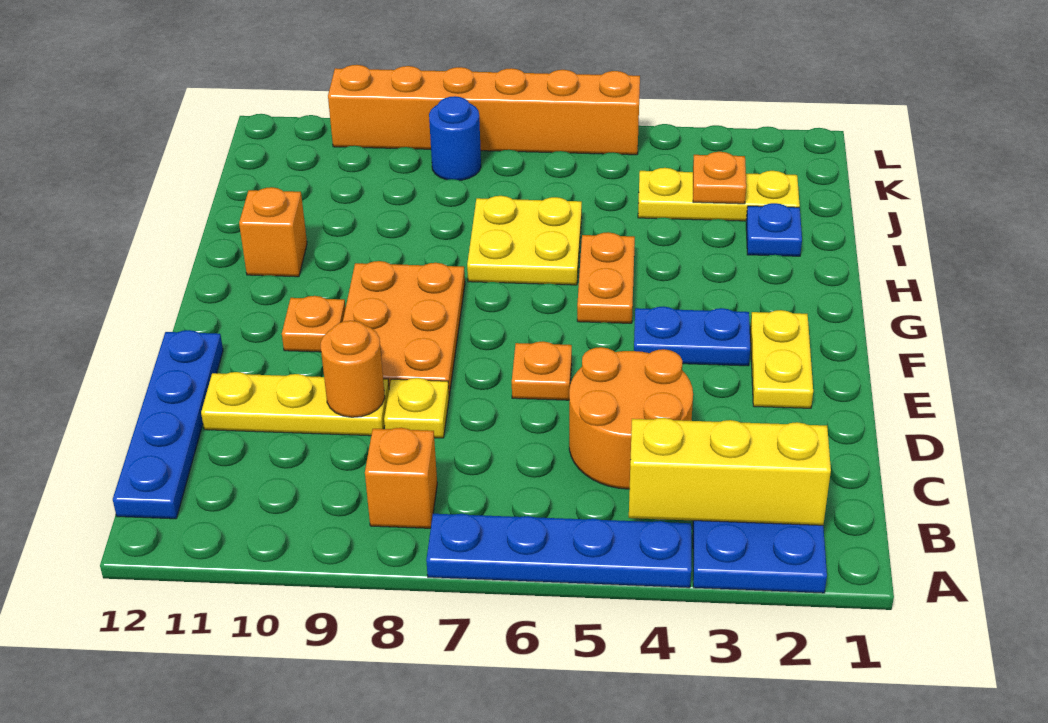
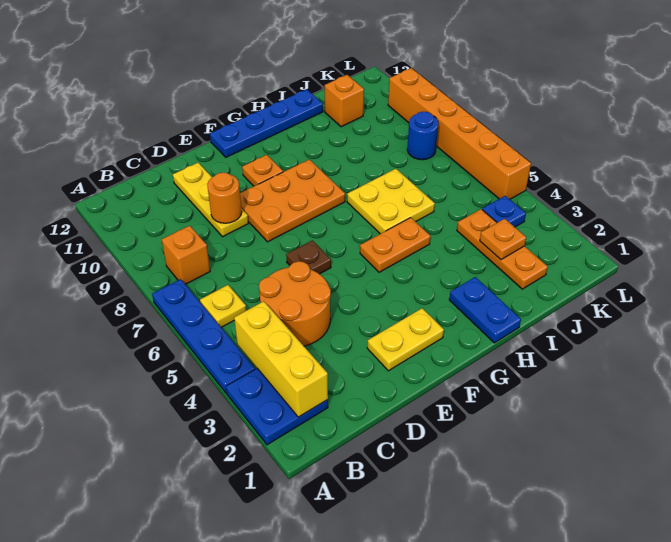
blue 1x4 plate [113,330,223,519] -> blue 1x4 plate moved to [210,89,323,157]
yellow 1x1 plate [384,378,449,438] -> yellow 1x1 plate moved to [200,285,246,327]
orange 1x1 plate [512,342,572,400] -> brown 1x1 plate [286,240,331,274]
blue 1x2 plate [634,307,750,366] -> blue 1x2 plate moved to [449,277,521,343]
orange 1x1 brick [239,187,307,277] -> orange 1x1 brick moved to [324,75,364,127]
blue 1x1 plate [746,203,802,256] -> blue 1x1 plate moved to [482,196,526,227]
yellow 1x3 plate [638,168,800,221] -> orange 1x3 plate [457,209,548,289]

